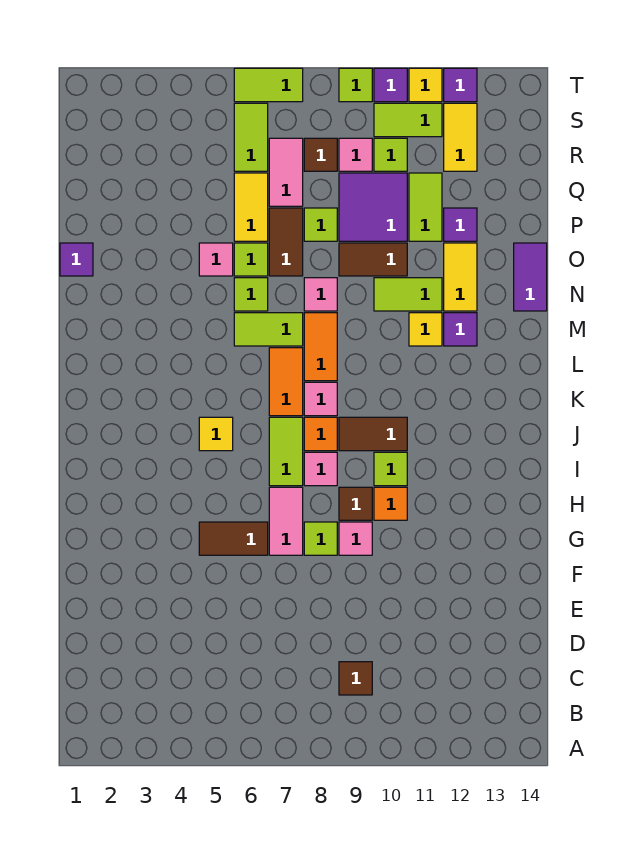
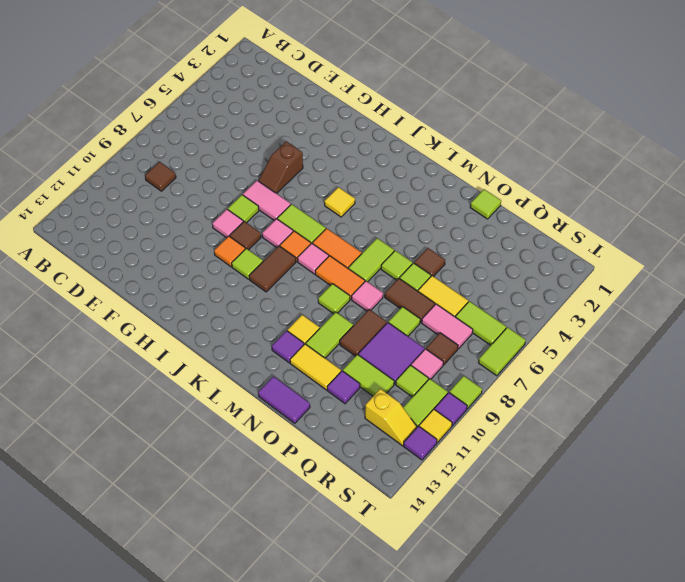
brown 1x2 tile [199,522,268,555] -> brown 1x2 slope [259,142,303,194]
none -> lime 1x1 tile [318,284,350,314]
purple 1x1 tile [60,243,93,276] -> lime 1x1 tile [470,189,501,219]
pink 1x1 tile [199,243,233,276] -> brown 1x1 tile [414,248,445,277]
yellow 1x2 tile [444,103,477,171] -> yellow 1x2 slope [365,389,417,446]

